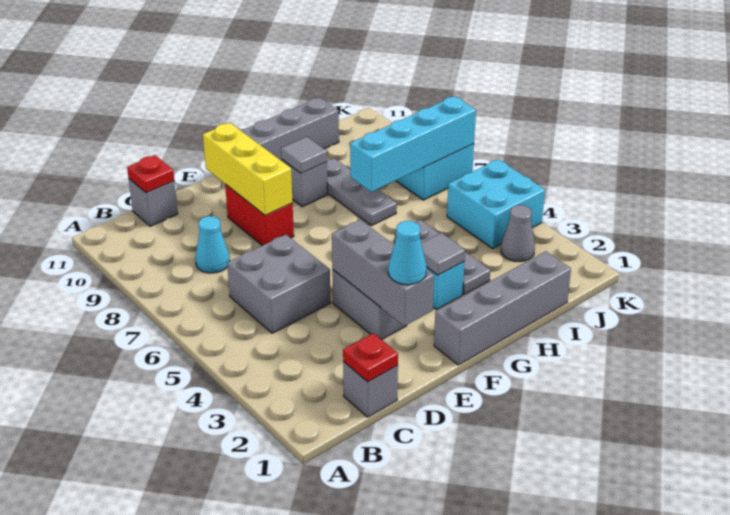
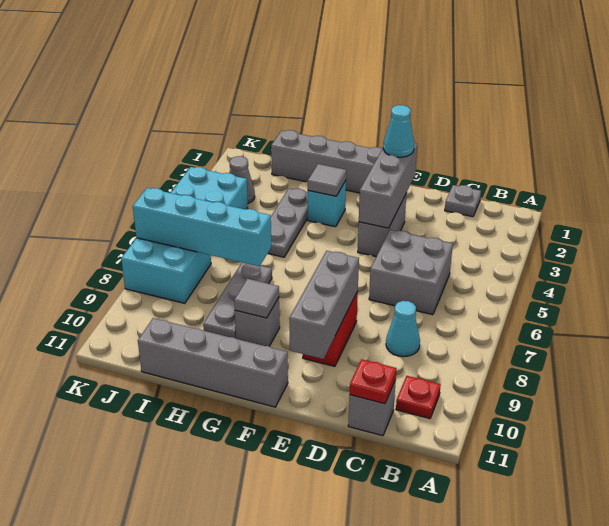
grey 1x1 brick [343,362,398,417] -> grey 1x1 plate [445,185,481,217]
red 1x1 plate [343,333,398,382] -> red 1x1 plate moved to [396,376,441,419]
yellow 1x3 brick [203,123,292,215] -> grey 1x3 brick [289,251,359,359]

